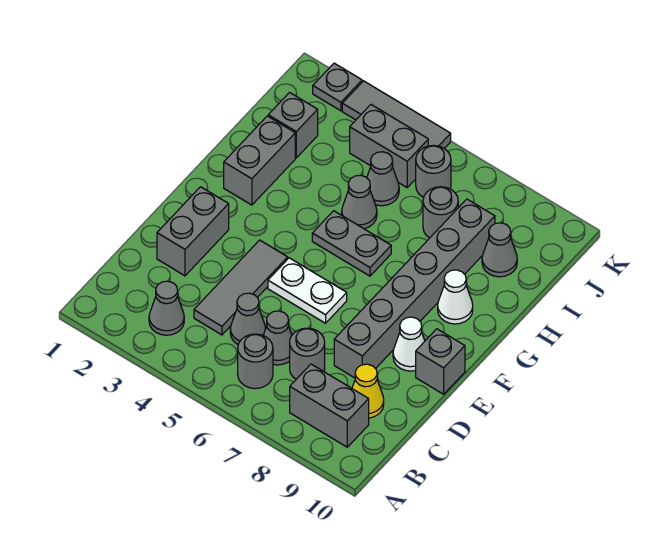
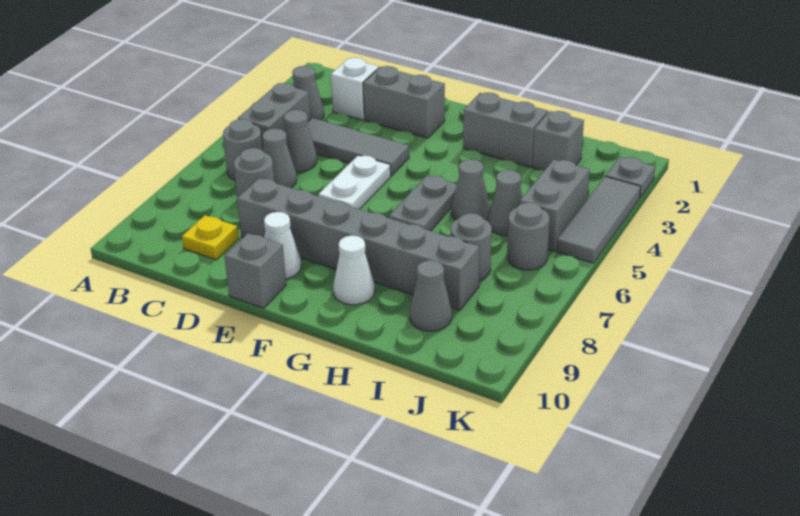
grey 1x2 brick [290,364,369,447] -> grey 1x2 brick moved to [238,83,311,151]
none -> white 1x1 brick [331,58,379,120]
yellow 1x1 cone [352,364,384,418] -> yellow 1x1 plate [182,215,239,260]

